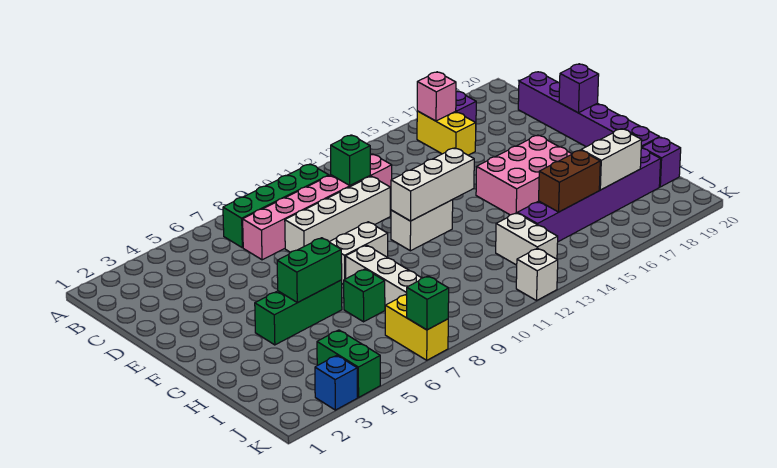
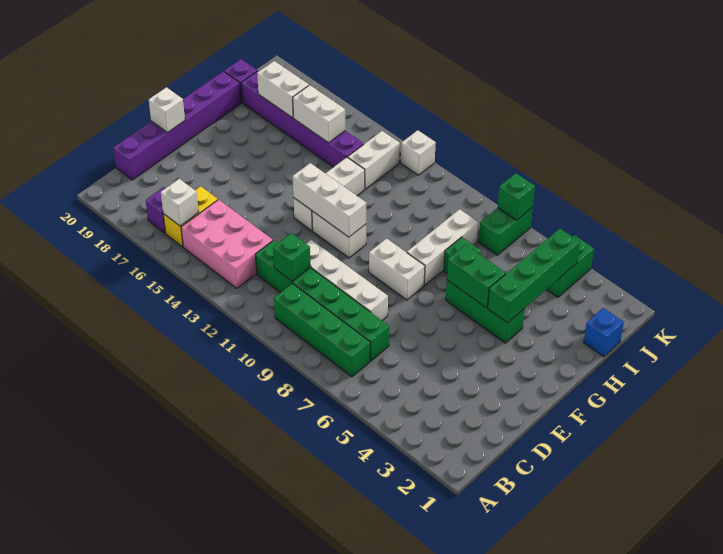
pink 1x1 brick [417,72,456,121] -> white 1x1 brick [161,179,199,226]
pink 1x6 brick [243,154,392,260] -> green 1x6 brick [255,240,389,361]
purple 1x1 brick [559,64,599,113] -> white 1x1 brick [149,87,185,133]
none -> white 1x3 brick [293,157,365,230]
pink 2x3 brick [476,135,572,215] -> pink 2x3 brick moved to [181,200,273,288]
none -> green 1x4 brick [488,229,580,323]
brown 1x2 brick [539,150,600,212] -> white 1x2 brick [293,85,345,143]
yellow 1x2 brick [385,294,448,360] -> green 1x2 brick [479,207,533,255]
blue 1x1 brick [315,355,357,410] -> blue 1x1 brick moved to [584,308,624,357]

